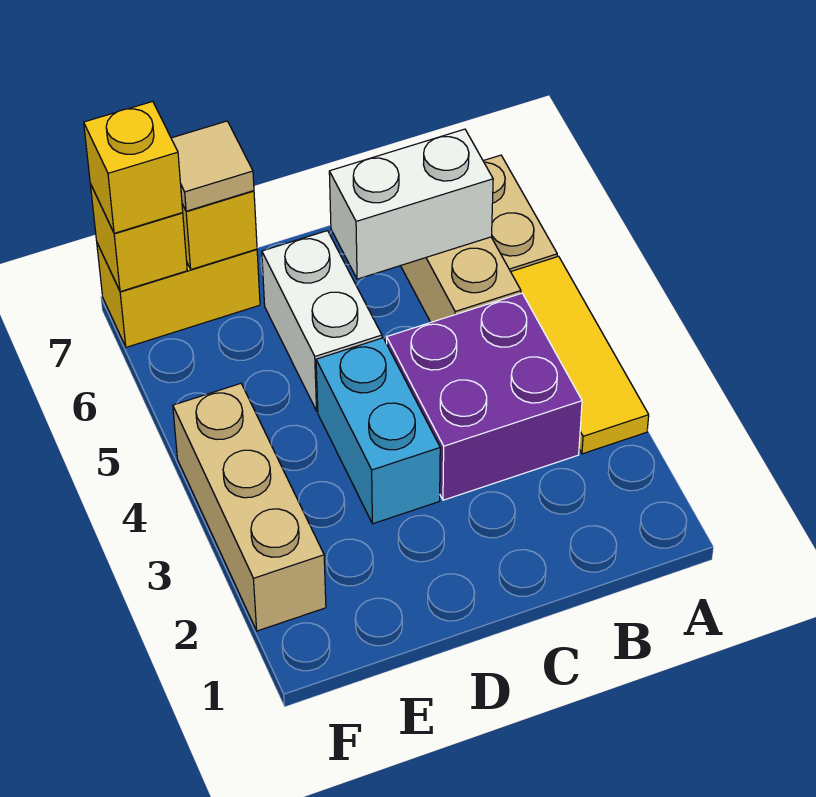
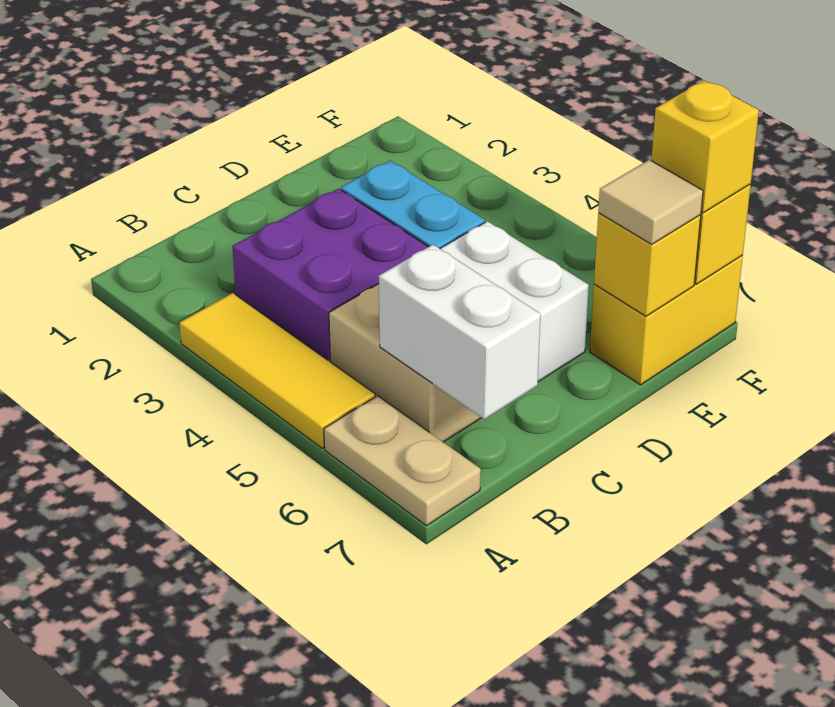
white 1x2 brick [329,129,493,279] -> white 1x2 brick turned to [379,245,541,419]
tan 1x3 brick [173,384,326,631] -> none

